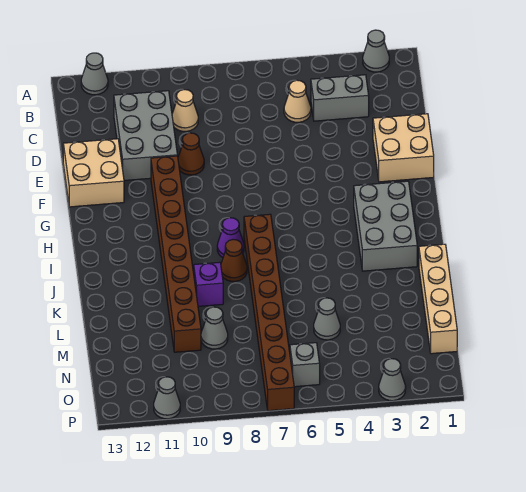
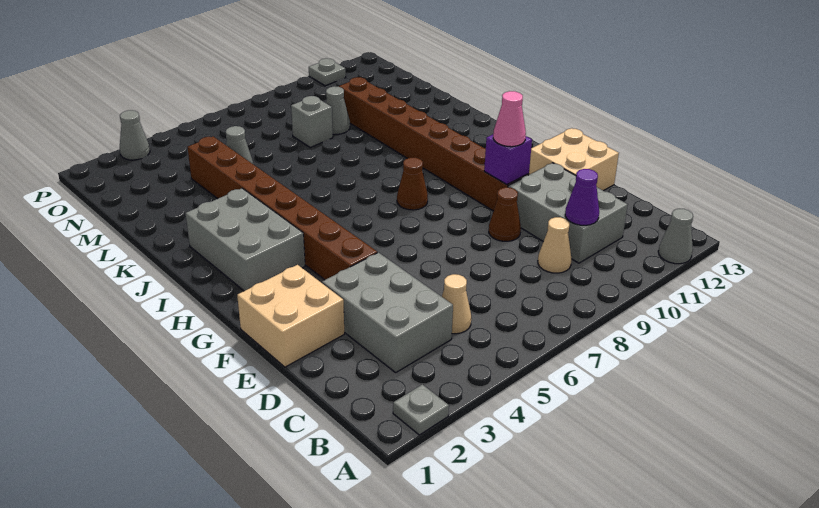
grey 1x1 cone [363,30,389,72] -> grey 1x1 plate [393,384,449,435]
grey 1x2 brick [311,75,369,121] -> grey 2x3 brick [322,253,453,372]
none -> pink 1x1 cone [493,91,526,147]
brown 1x8 brick [244,214,294,411] -> brown 1x8 brick moved to [188,137,377,280]
purple 1x1 cone [217,218,244,257] -> purple 1x1 cone moved to [565,169,599,225]
brown 1x1 cone [221,240,247,281] -> brown 1x1 cone moved to [397,158,428,210]
tan 1x4 brick [419,244,457,354] -> none
purple 1x1 brick [194,262,223,306] -> purple 1x1 brick moved to [484,135,532,185]
grey 1x1 brick [290,343,320,387] -> grey 1x1 brick moved to [291,96,333,147]
grey 1x1 cone [154,377,180,419] -> grey 1x1 plate [309,58,346,86]

